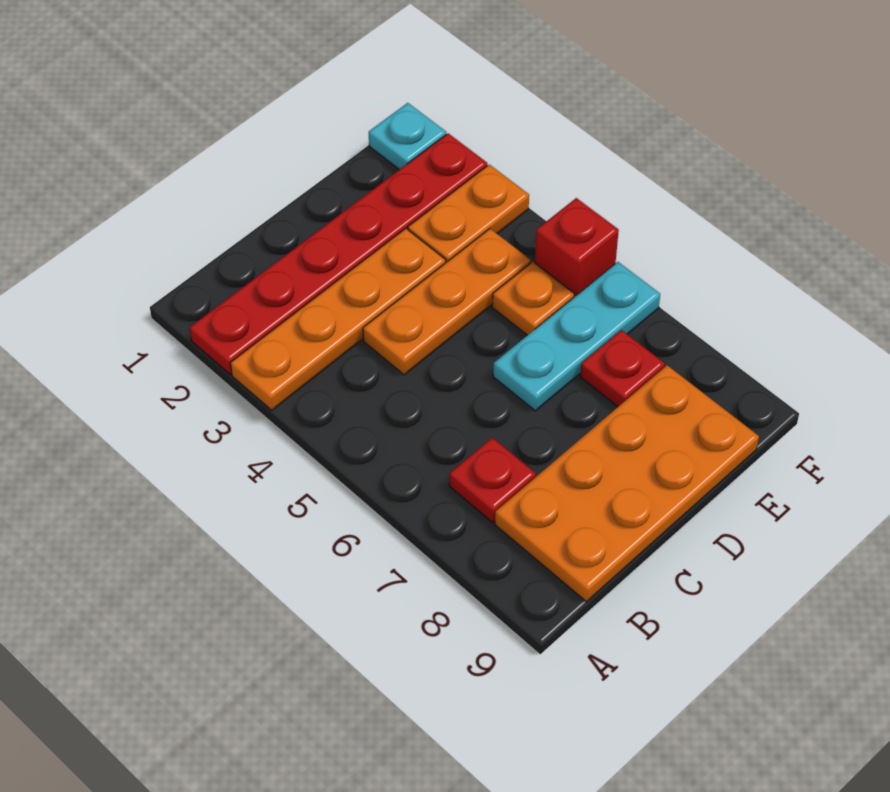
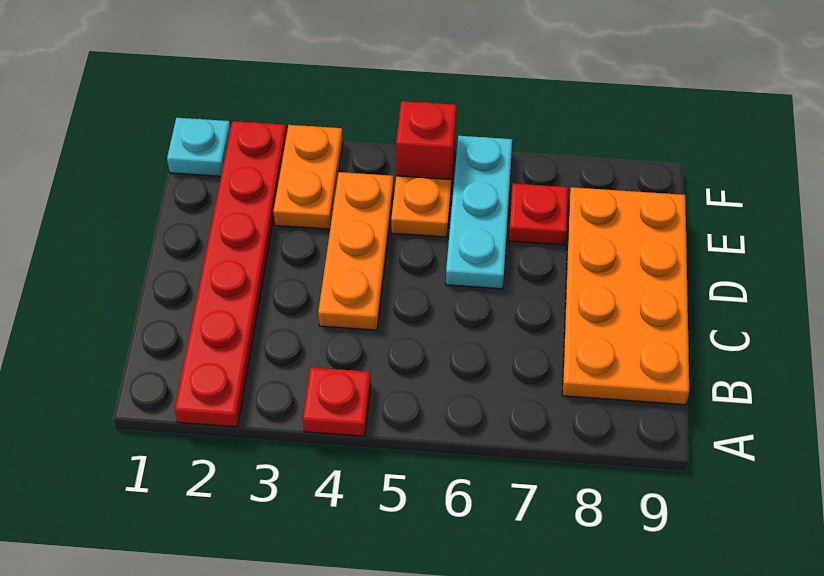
orange 1x4 plate [231,228,446,410] -> none
red 1x1 plate [449,438,536,523] -> red 1x1 plate moved to [303,367,371,436]

